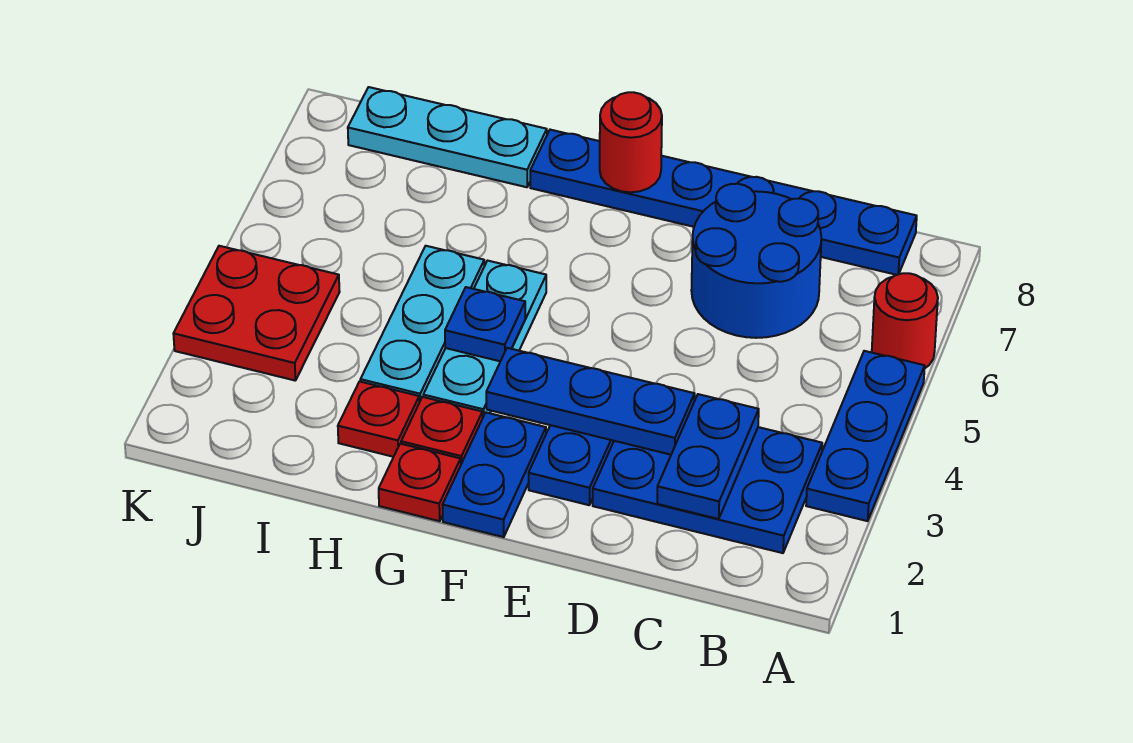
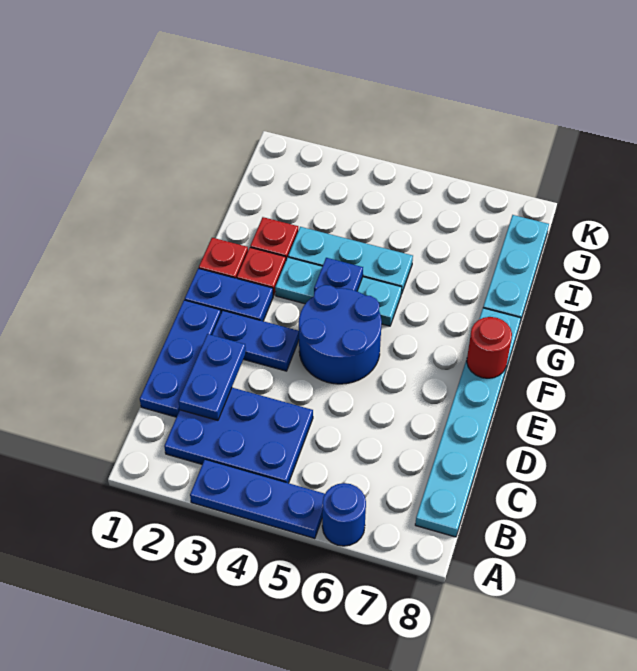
red 1x1 round brick [872,273,938,368] -> blue 1x1 round brick [322,483,366,546]
blue 2x3 plate [593,427,822,553] -> blue 2x3 plate turned to [164,388,313,483]
blue 1x6 plate [530,130,917,275] -> cyan 1x6 plate [415,308,521,537]
blue 1x2 plate [657,394,759,519] -> blue 1x2 plate turned to [178,334,246,420]
blue 2x2 round brick [691,184,821,338] -> blue 2x2 round brick moved to [299,285,382,384]
blue 1x3 plate [486,348,695,455] -> blue 1x3 plate moved to [140,300,221,417]
red 2x2 plate [173,246,340,381] -> none

